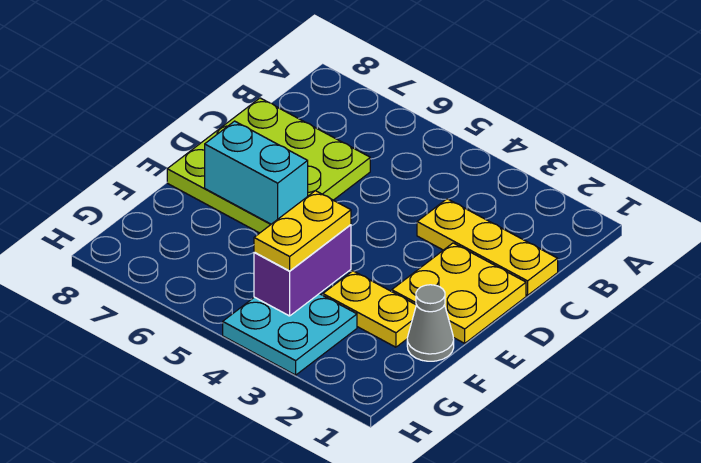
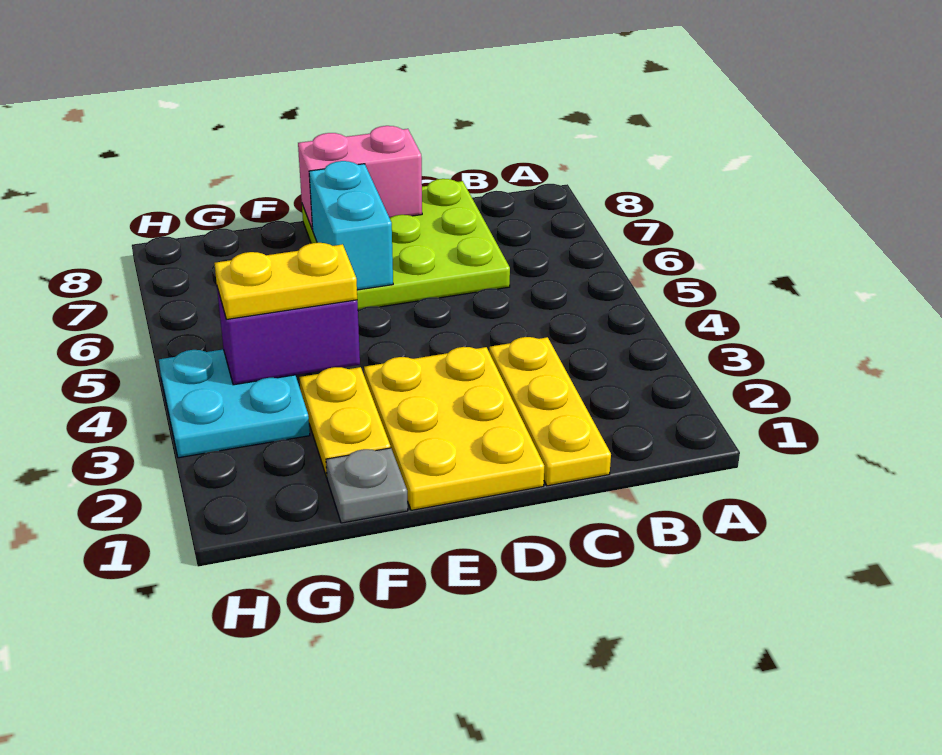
yellow 2x2 plate [392,243,526,343] -> yellow 2x3 plate [364,347,544,510]
none -> pink 1x2 brick [298,126,422,230]
grey 1x1 cone [407,285,454,361] -> grey 1x1 plate [326,448,408,523]

